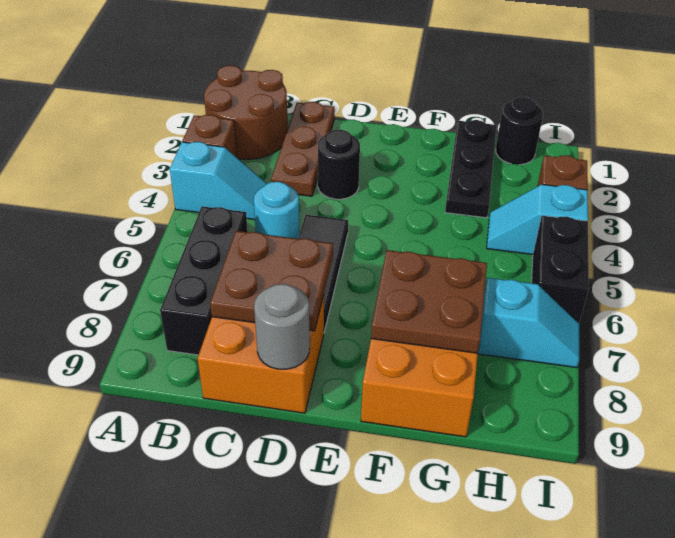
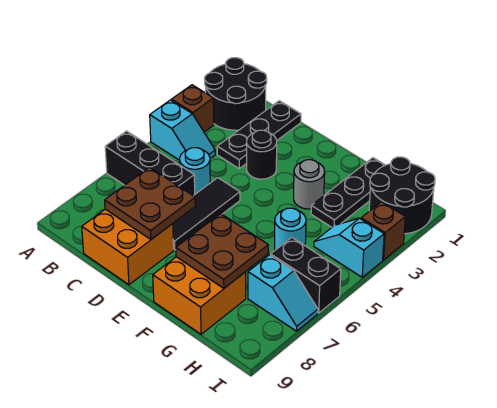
brown 2x2 round brick [204,65,288,160] -> black 2x2 round brick [205,58,267,130]
black 1x3 brick [160,206,248,355] -> black 1x3 brick turned to [105,131,195,196]
brown 1x3 plate [271,102,334,196] -> black 1x3 plate [217,101,301,168]
grey 1x1 round brick [254,284,310,369] -> grey 1x1 round brick moved to [294,160,325,209]
none -> cyan 1x1 round brick [275,208,306,250]
black 1x1 round brick [496,97,543,165] -> black 2x2 round brick [369,157,435,234]
black 1x2 brick [532,216,589,323] -> black 1x2 brick turned to [271,237,341,313]

